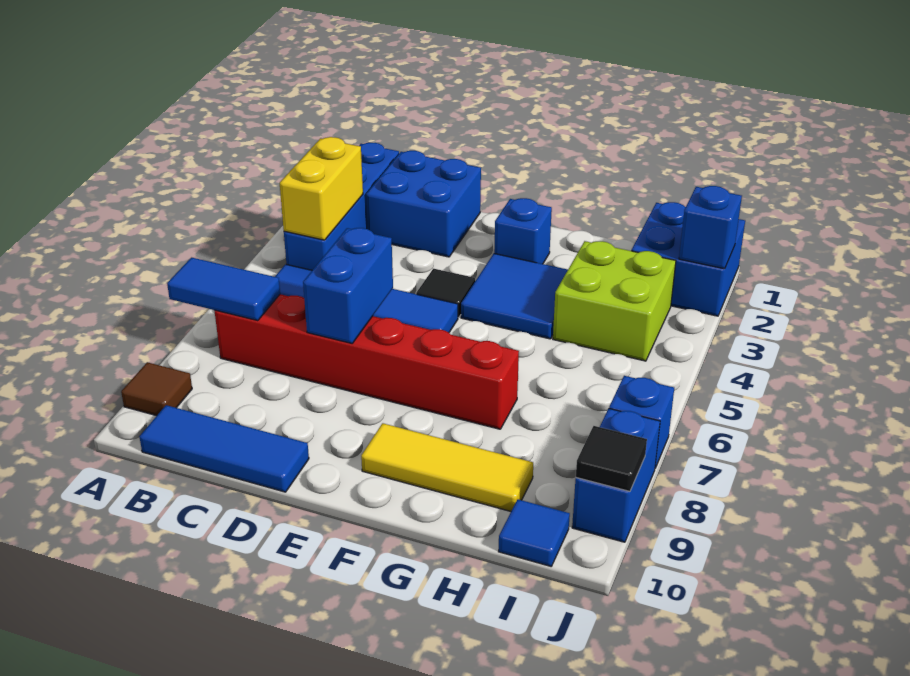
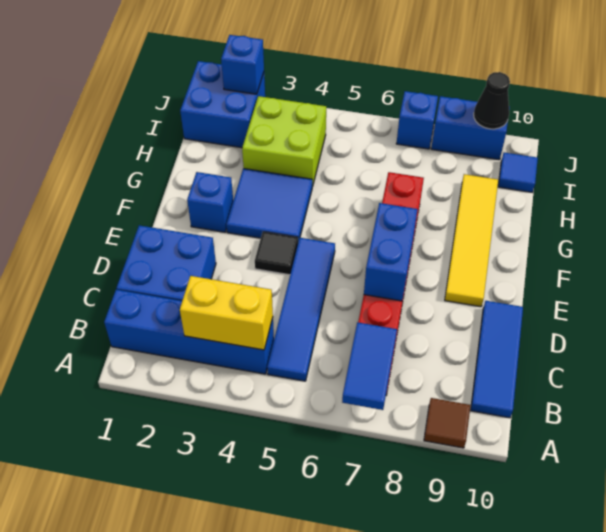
blue 1x2 brick [303,228,393,343] -> blue 1x2 brick turned to [364,203,418,301]
yellow 1x3 tile [361,423,533,511] -> yellow 1x4 tile [445,174,498,307]
black 1x1 tile [576,426,647,491] -> black 1x1 cone [474,72,510,129]

